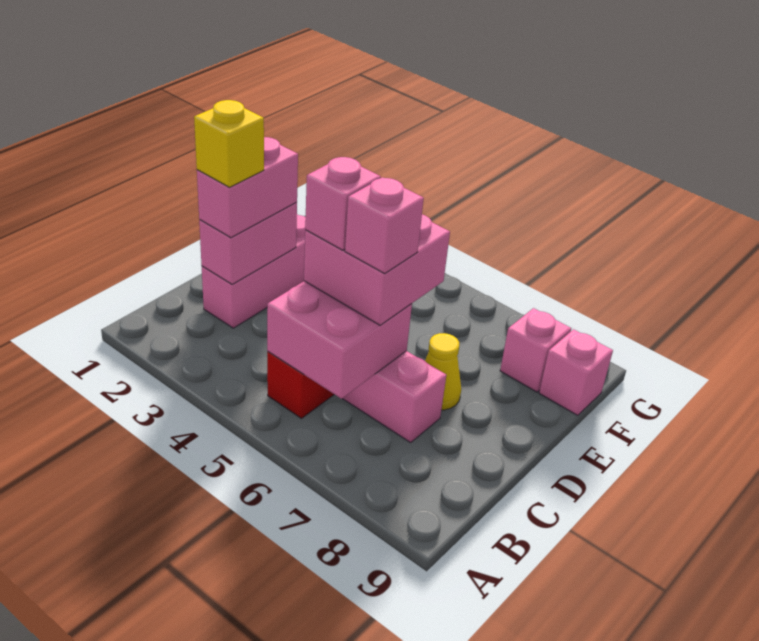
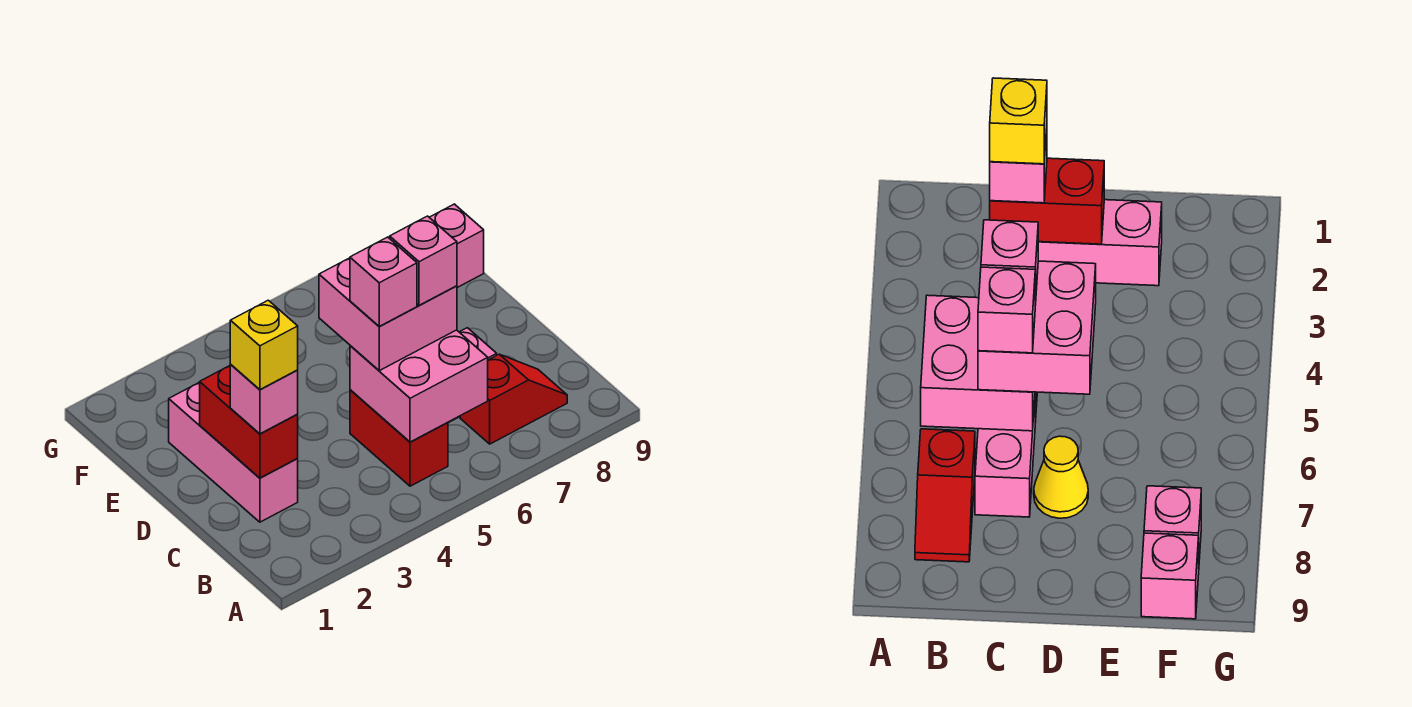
none -> red 1x2 slope [460,354,567,444]
pink 1x2 brick [199,202,297,284] -> red 1x2 brick [200,366,298,478]
pink 1x2 brick [197,137,298,238] -> pink 1x1 brick [230,365,298,434]

